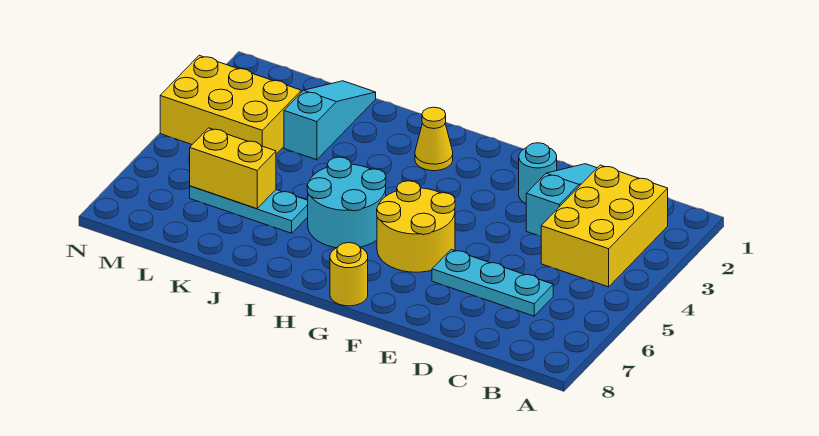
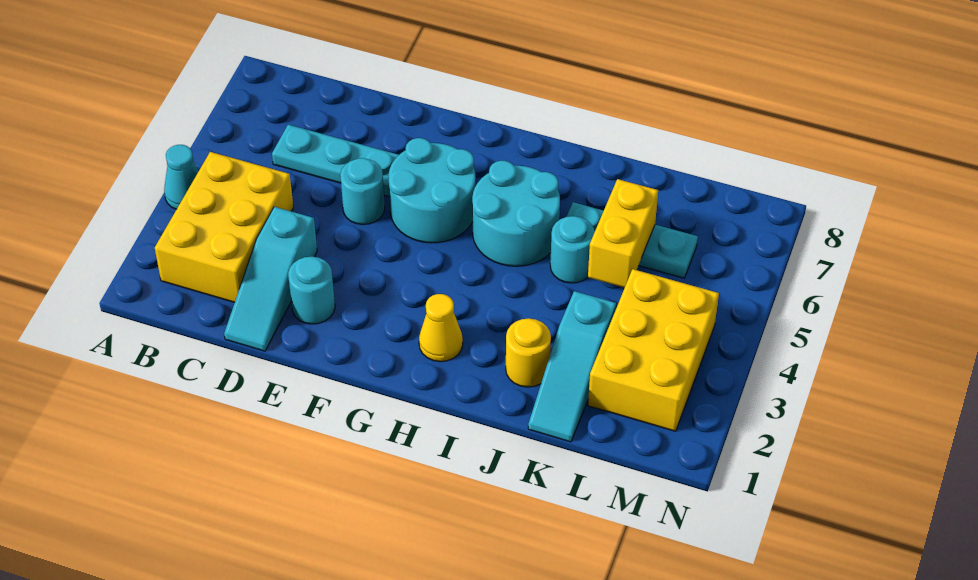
none -> cyan 1x1 cone [164,145,199,209]
none -> cyan 1x1 round brick [340,158,385,225]
yellow 2x2 round brick [377,181,455,272] -> cyan 2x2 round brick [389,138,476,243]
yellow 1x1 round brick [330,243,368,306] -> yellow 1x1 round brick moved to [506,318,551,387]
none -> cyan 1x1 round brick [550,216,595,283]
yellow 1x2 brick [190,128,276,209] -> yellow 1x2 brick turned to [588,179,658,288]
yellow 2x3 brick [160,55,301,154] -> yellow 2x3 brick turned to [588,269,719,431]

